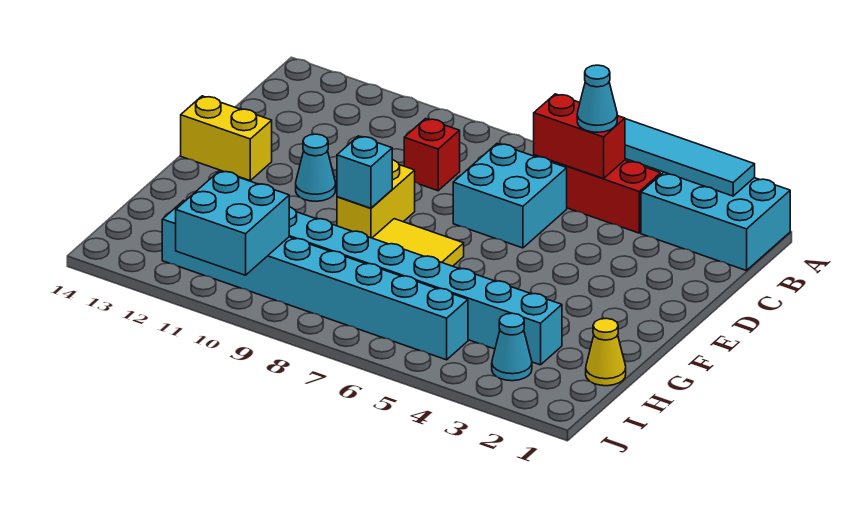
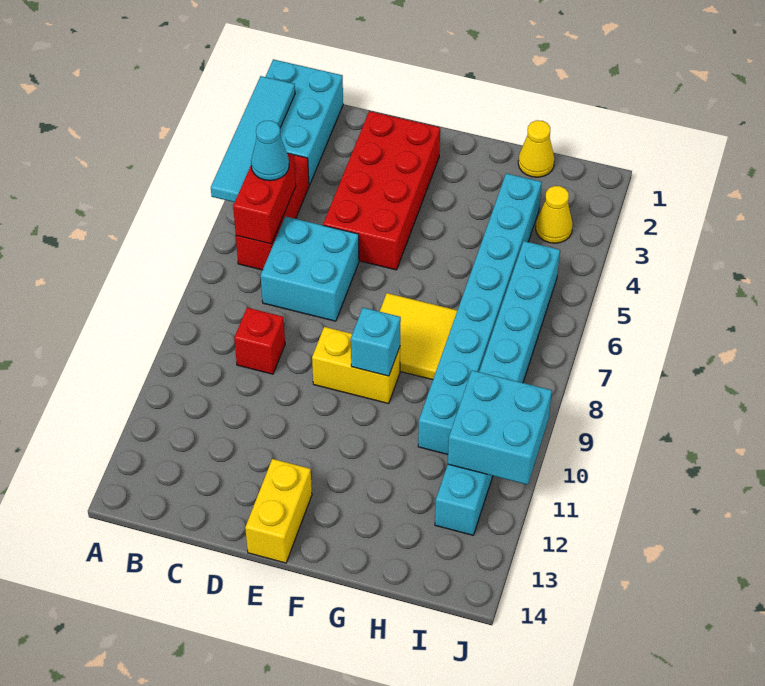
none -> red 2x4 brick [323,111,440,270]
cyan 1x1 cone [296,134,336,201] -> none
cyan 1x1 cone [492,313,532,381] -> yellow 1x1 cone [536,186,573,243]

